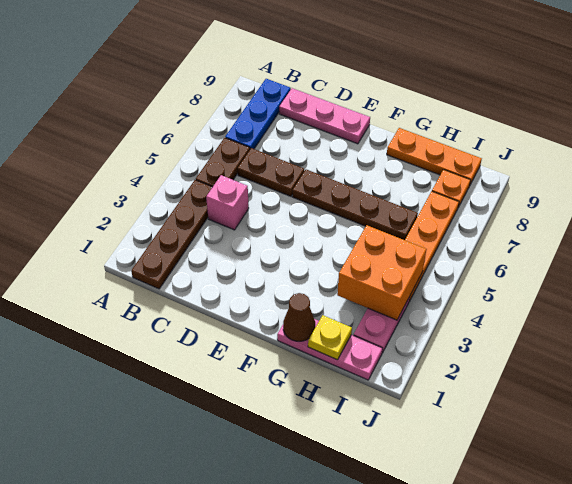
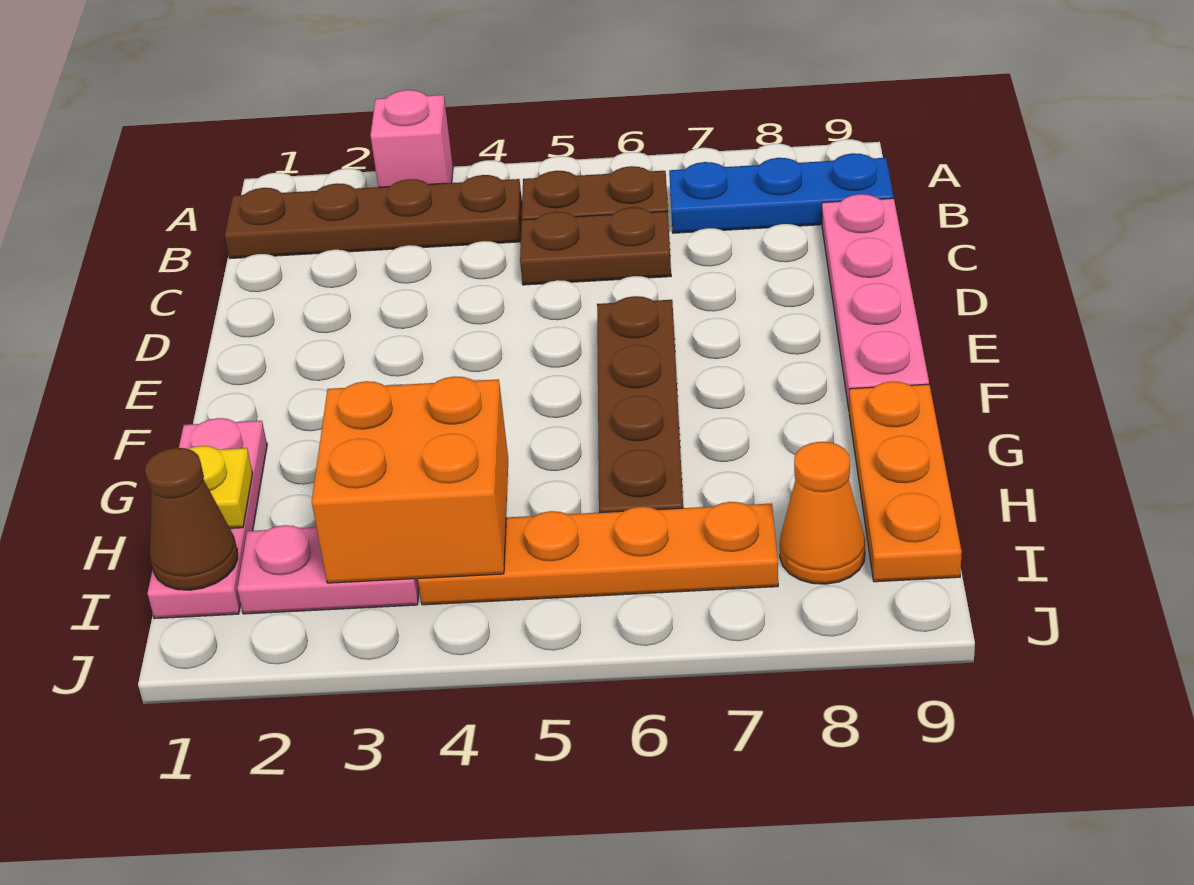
pink 1x1 brick [206,175,249,230] -> pink 1x1 brick moved to [370,90,453,187]
brown 1x2 plate [238,148,304,196] -> brown 1x2 plate turned to [520,207,671,285]
pink 1x3 plate [279,88,370,144] -> pink 1x4 plate [822,194,929,409]
brown 1x1 cone [283,293,315,341] -> brown 1x1 cone moved to [145,448,238,590]
orange 1x1 plate [432,170,471,207] -> orange 1x1 cone [780,442,865,584]

